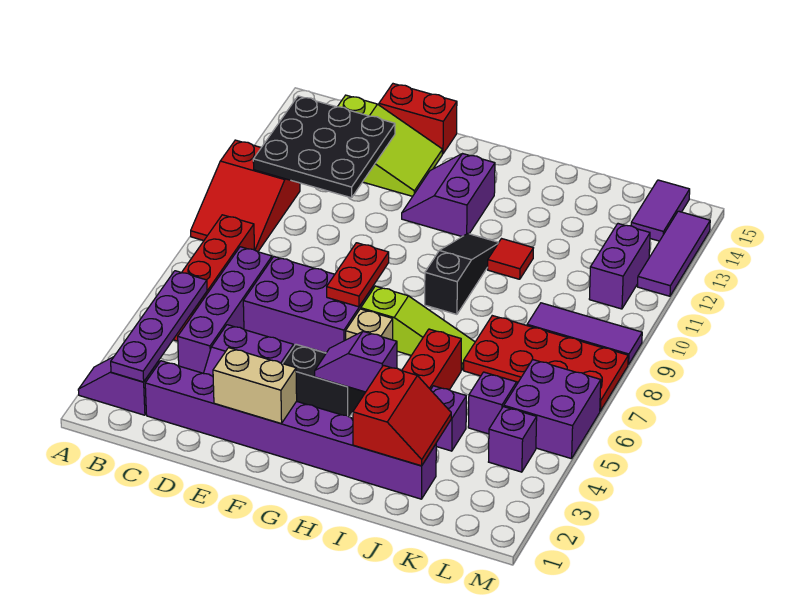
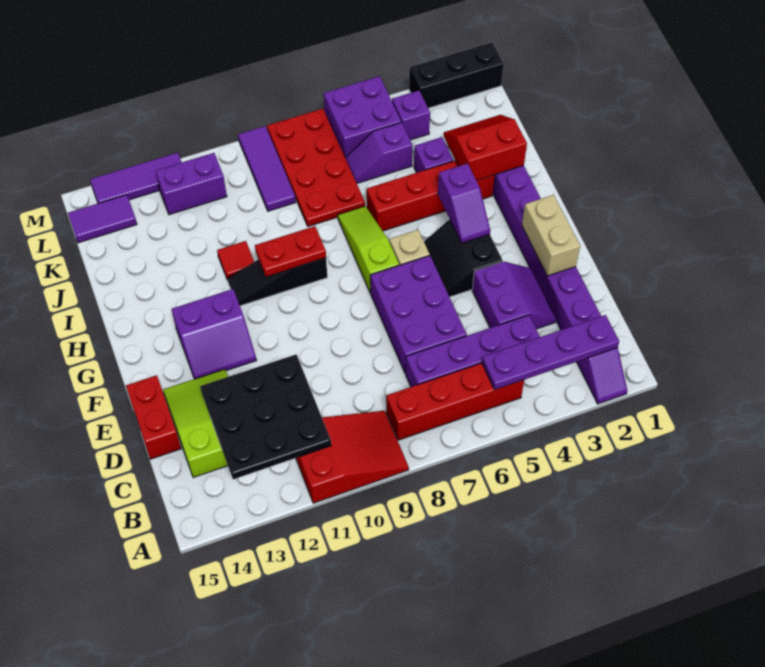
red 1x2 plate [327,243,389,307] -> red 1x2 plate moved to [255,226,326,277]
none -> black 1x3 brick [409,42,504,108]

